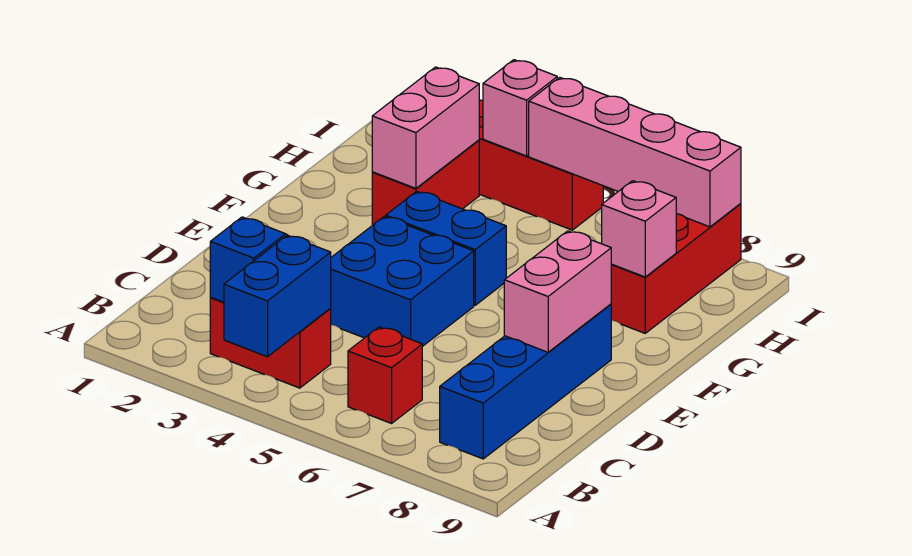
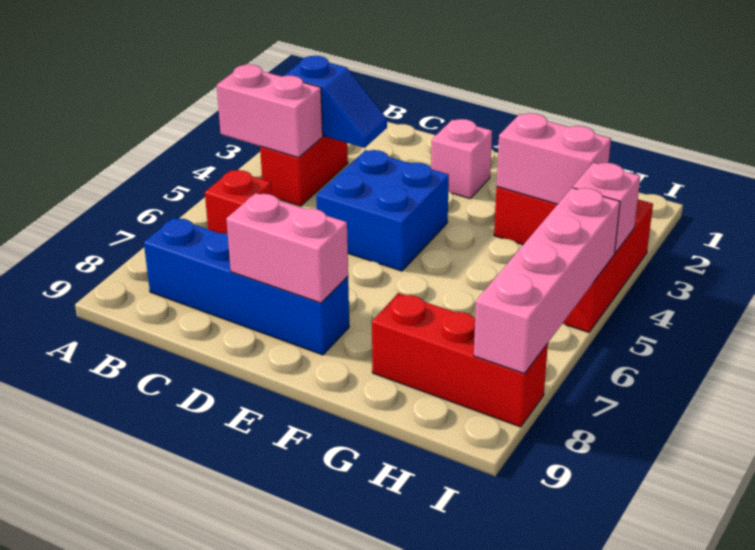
blue 1x2 brick [224,235,331,357] -> pink 1x2 brick [217,64,323,158]
blue 1x2 brick [386,191,506,305] -> none
pink 1x1 brick [602,181,676,277] -> pink 1x1 brick moved to [431,119,492,199]

